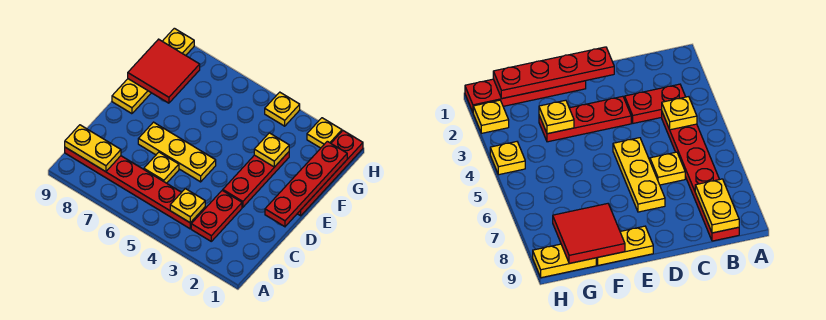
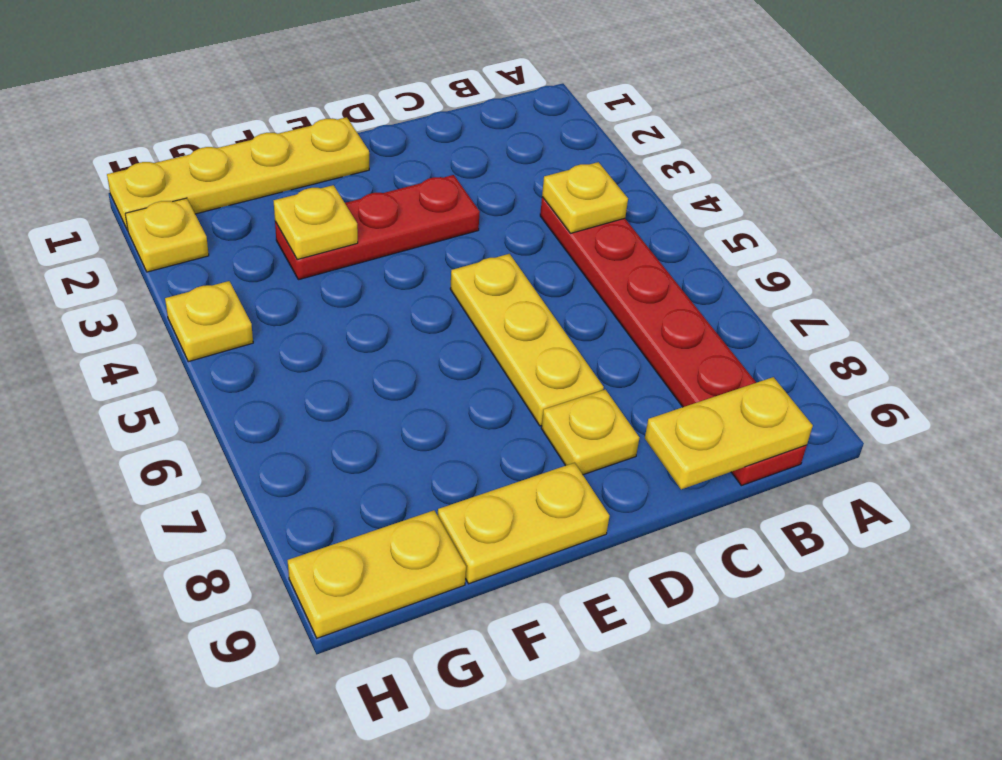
red 1x2 plate [191,190,242,241] -> none
yellow 1x2 plate [65,125,121,172] -> yellow 1x2 plate turned to [645,377,813,489]
yellow 1x1 plate [144,152,179,183] -> yellow 1x1 plate moved to [541,389,639,475]
red 1x4 plate [265,141,347,227] -> none
red 1x4 plate [297,131,363,216] -> yellow 1x4 plate [107,117,369,231]
red 2x2 tile [128,39,200,103] -> none

